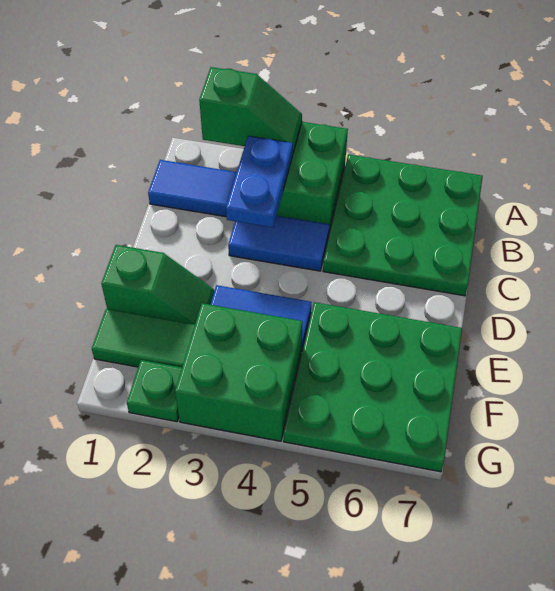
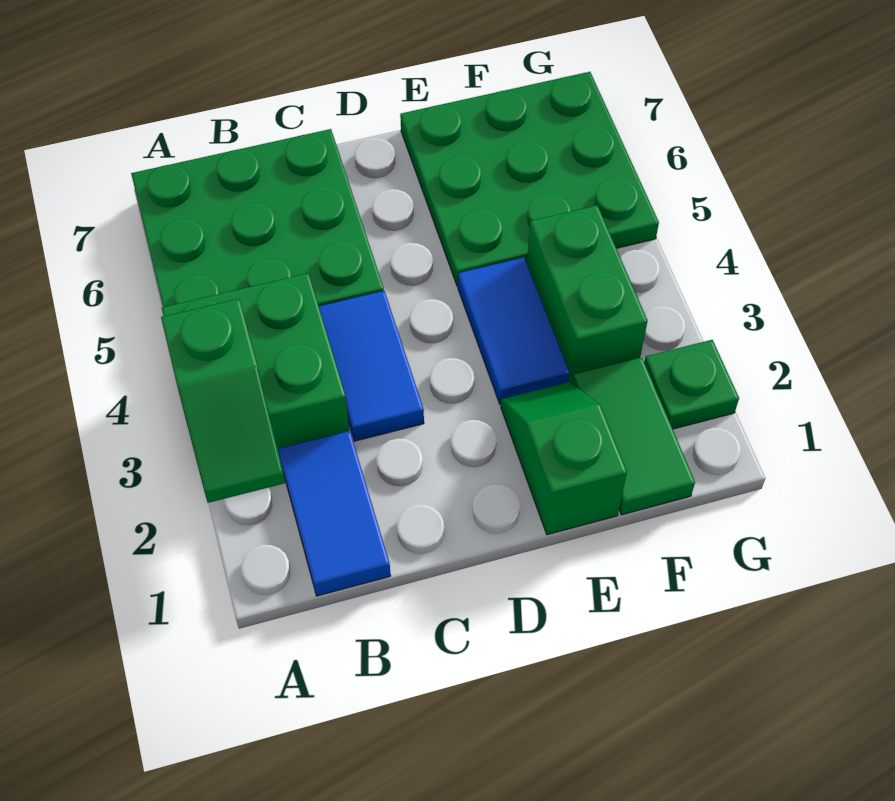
green 1x2 slope [199,67,302,153] -> green 1x2 slope turned to [161,299,285,503]
blue 1x2 plate [226,136,293,228] -> none
green 2x2 brick [175,303,303,441] -> green 1x2 brick [527,205,648,384]

